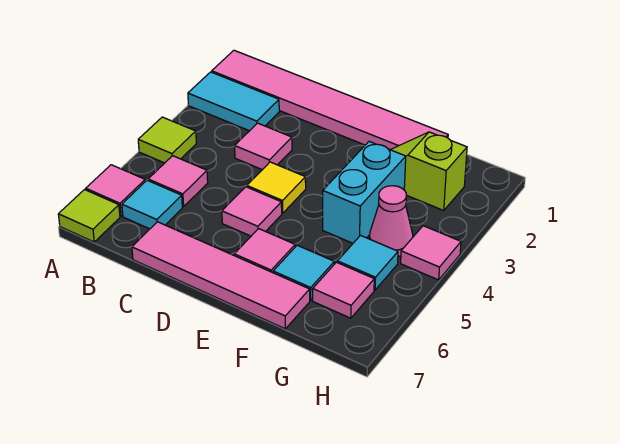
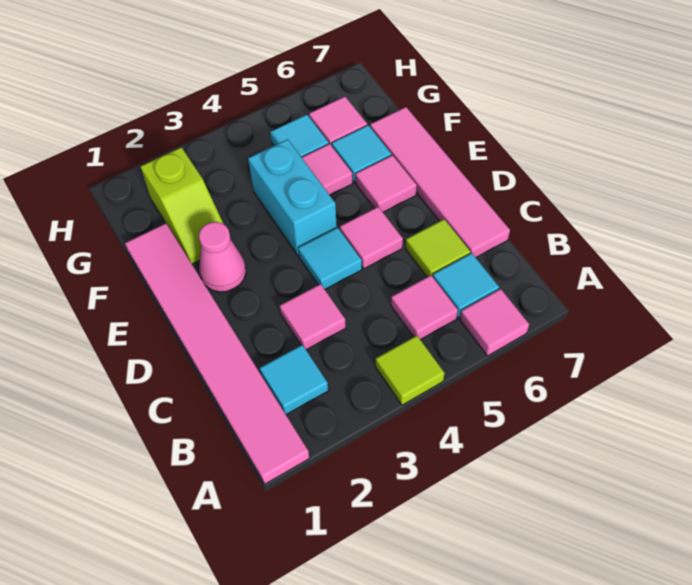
cyan 1x2 tile [188,72,279,131] -> cyan 1x1 tile [260,345,328,414]
lime 1x1 tile [58,190,120,242] -> lime 1x1 tile moved to [406,219,470,277]
yellow 1x1 tile [247,162,306,213] -> cyan 1x1 tile [298,227,362,289]
cyan 1x2 brick [323,141,406,243] -> cyan 1x2 brick turned to [248,139,337,256]
pink 1x1 cone [369,186,413,256] -> pink 1x1 cone moved to [199,222,246,292]
pink 1x1 tile [401,226,461,280] -> pink 1x1 tile moved to [302,144,353,195]

